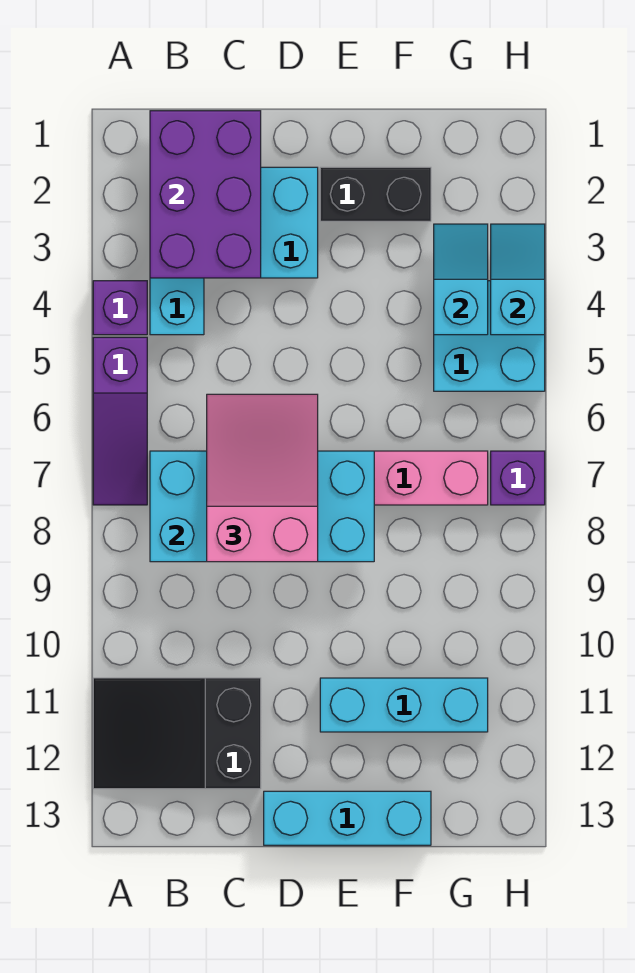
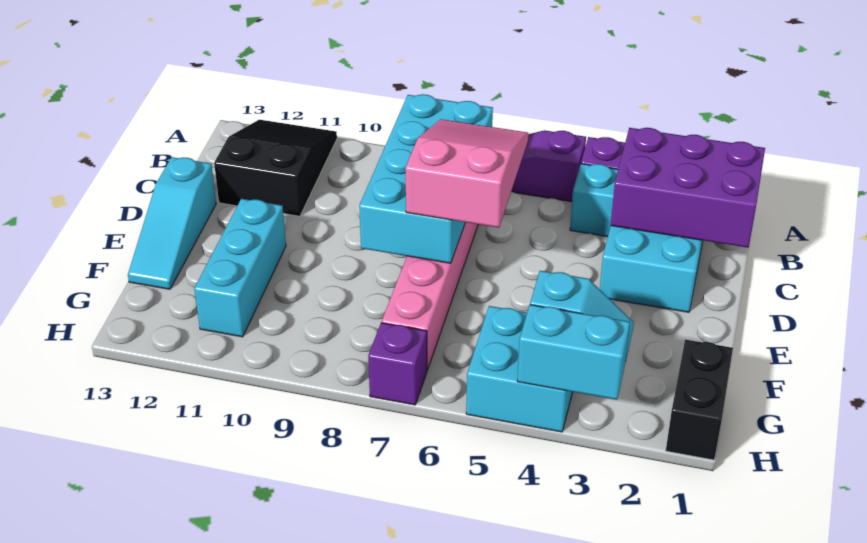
pink 2x3 slope [207,394,318,562] -> pink 2x3 slope turned to [405,119,528,228]
cyan 1x3 brick [264,791,431,845] -> cyan 1x3 slope [128,157,216,289]
black 1x2 brick [320,167,431,221] -> black 1x2 brick moved to [666,340,733,460]
cyan 1x2 slope [491,224,545,335] -> cyan 1x2 brick [517,305,630,400]

